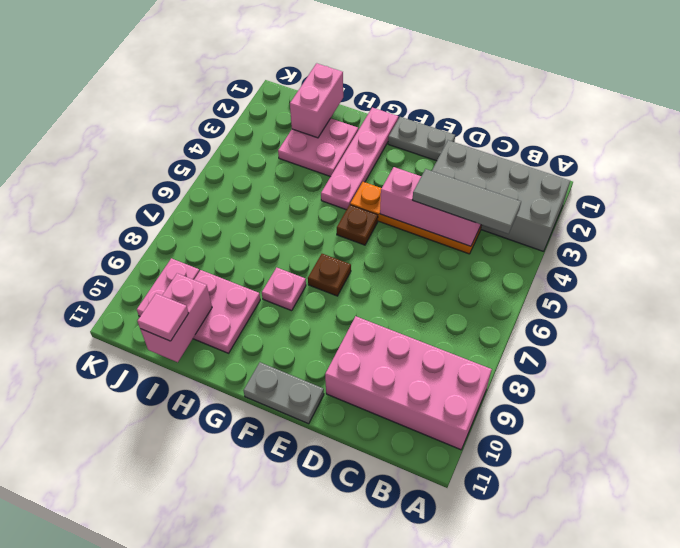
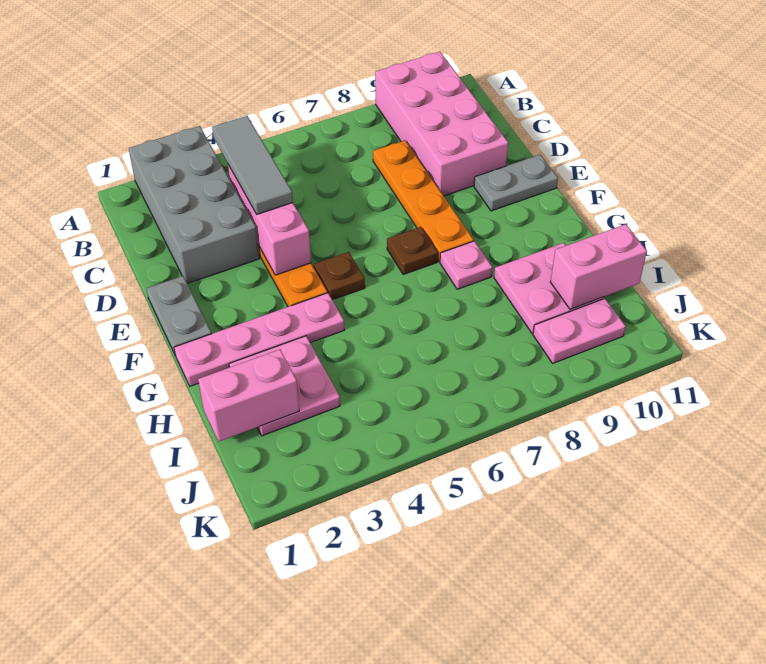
none -> orange 1x4 plate [373,140,474,262]
grey 1x2 plate [244,362,324,424] -> grey 1x2 plate turned to [474,155,558,211]
pink 1x1 tile [137,294,189,341] -> none

